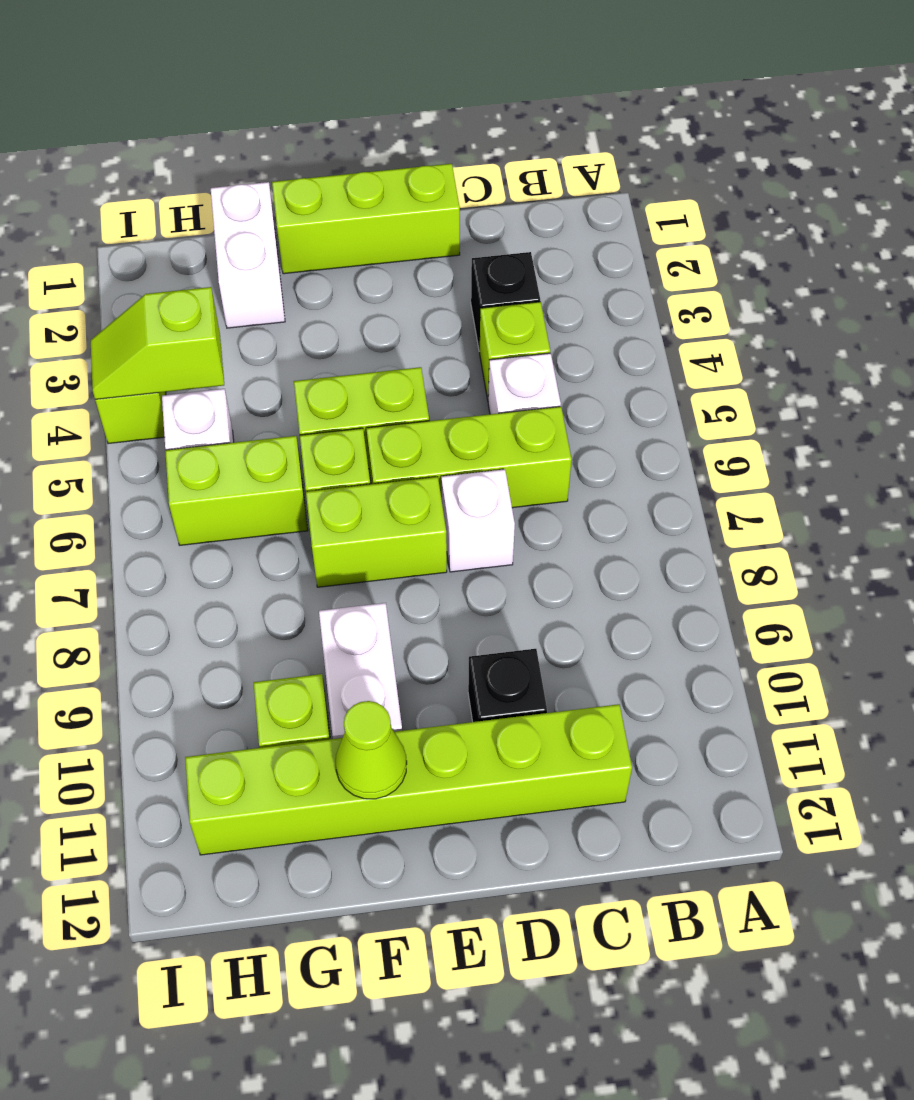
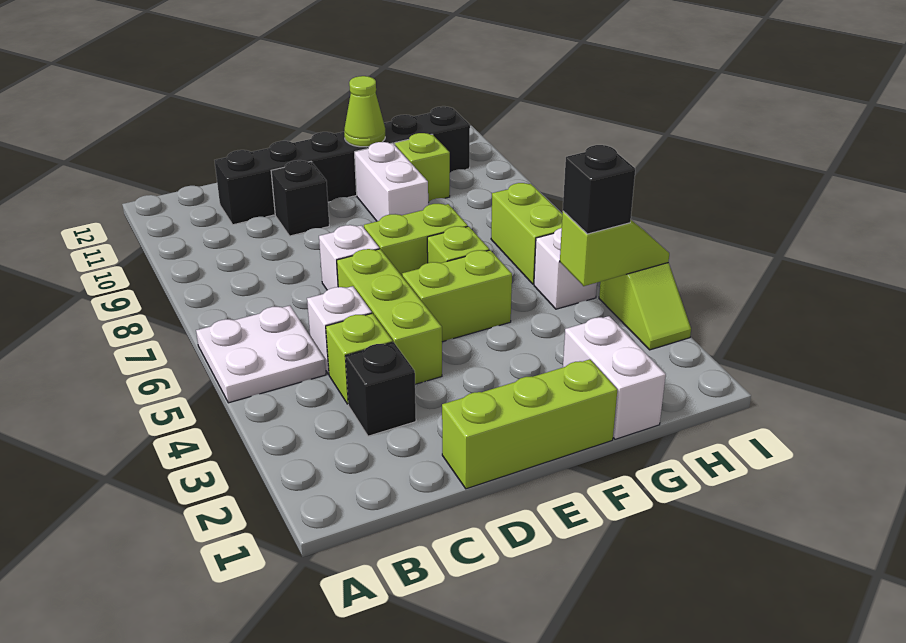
none -> white 2x2 plate [196,306,326,403]
lime 1x3 brick [366,407,572,508] -> lime 1x3 brick turned to [337,249,442,384]
lime 1x6 brick [185,704,632,855] -> black 1x6 brick [215,106,470,225]
lime 1x2 brick [165,436,308,545] -> lime 1x2 brick turned to [491,183,562,284]
none -> black 1x1 brick [563,145,635,234]

